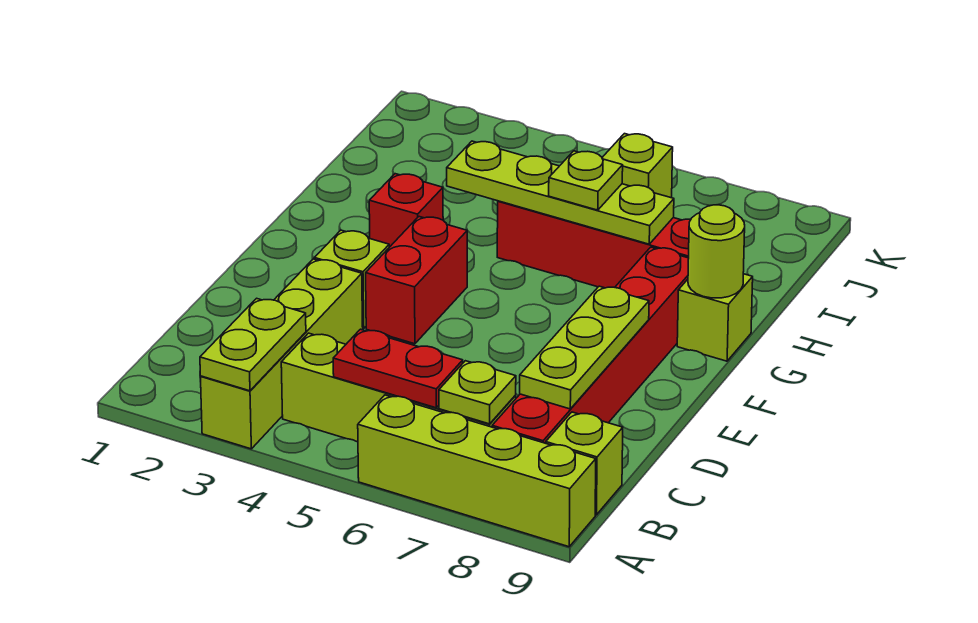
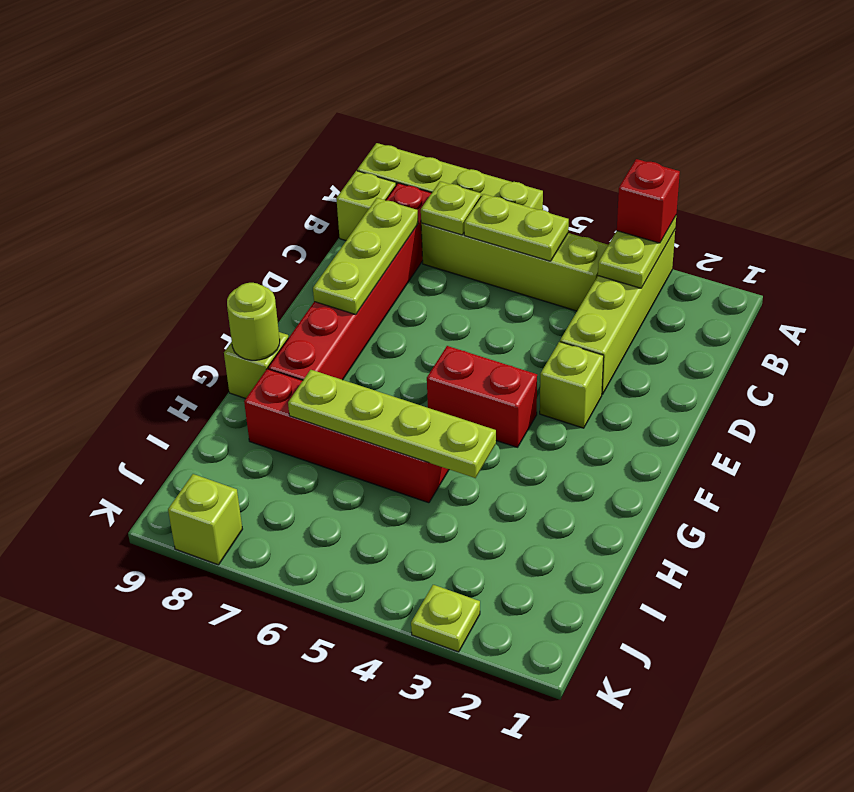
red 1x2 plate [333,329,463,408] -> lime 1x2 plate [464,194,569,261]
red 1x2 brick [366,217,467,344] -> red 1x2 brick turned to [427,346,537,447]
red 1x1 brick [369,174,443,247] -> red 1x1 brick moved to [617,159,680,243]
lime 1x1 plate [549,151,623,210] -> lime 1x1 plate moved to [411,585,480,652]
lime 1x1 brick [602,134,673,198] -> lime 1x1 brick moved to [168,474,242,565]

